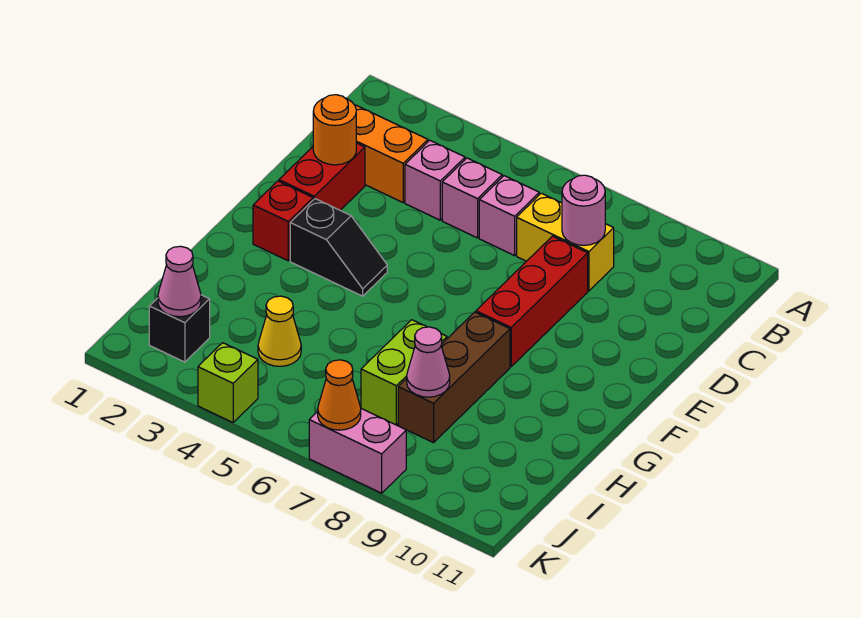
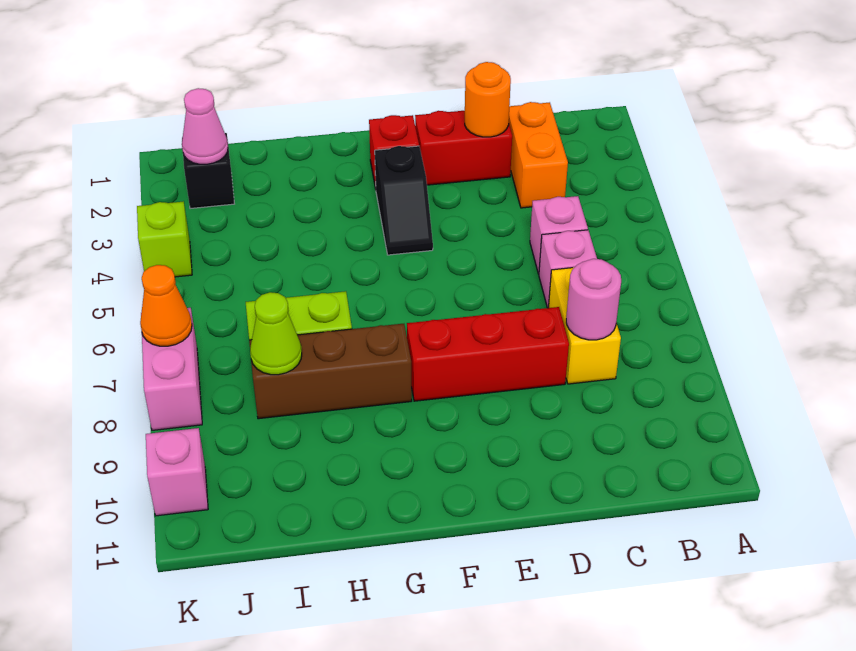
pink 1x1 brick [405,140,465,220] -> pink 1x1 brick moved to [146,428,208,516]
yellow 1x1 cone [258,296,301,366] -> none
pink 1x1 cone [407,327,450,397] -> lime 1x1 cone [250,292,302,375]

